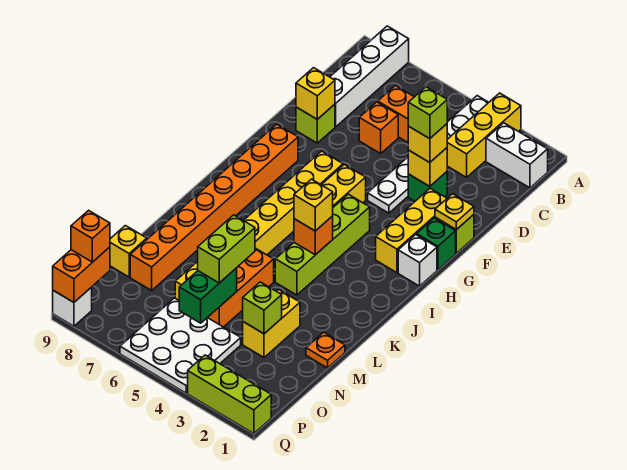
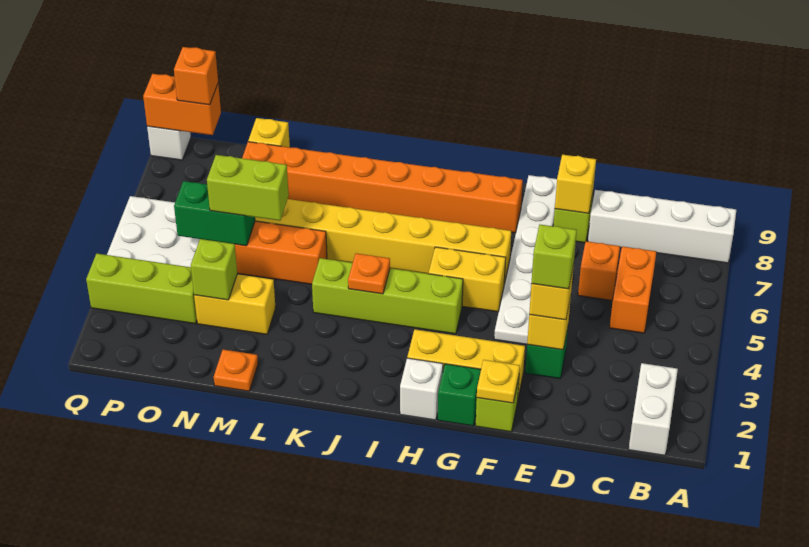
yellow 1x3 brick [447,93,521,177] -> none
white 1x6 plate [368,96,489,213] -> white 1x6 plate turned to [494,175,557,344]
orange 1x1 brick [294,216,333,255] -> orange 1x1 plate [348,253,390,294]
yellow 1x1 brick [294,179,333,231] -> none
lime 1x3 brick [188,355,271,433] -> lime 1x3 brick turned to [86,254,197,324]

